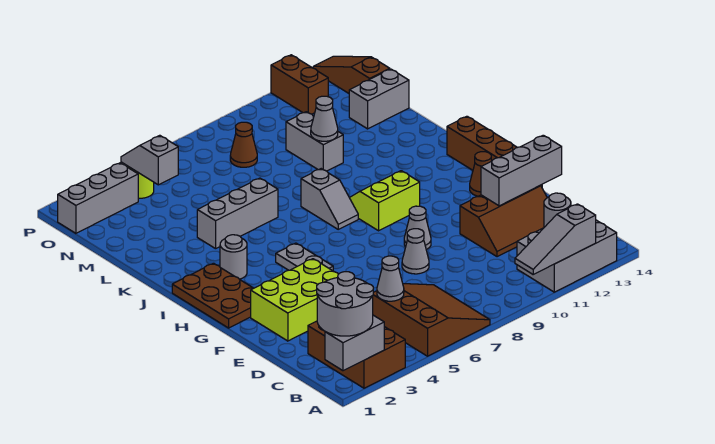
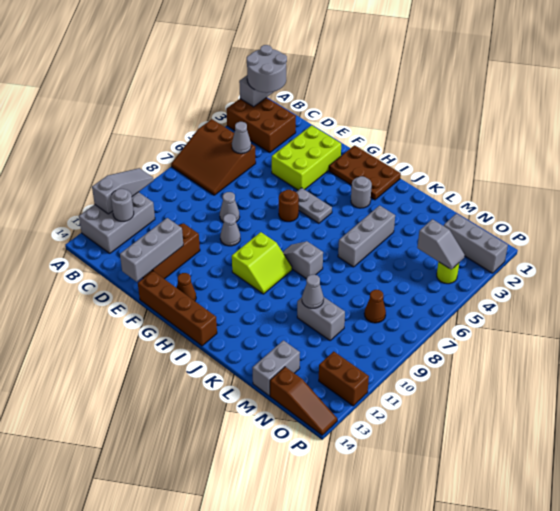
none -> brown 1x1 round brick [279,190,299,222]
grey 1x3 brick [58,163,138,233] -> grey 1x3 brick turned to [444,214,508,273]

